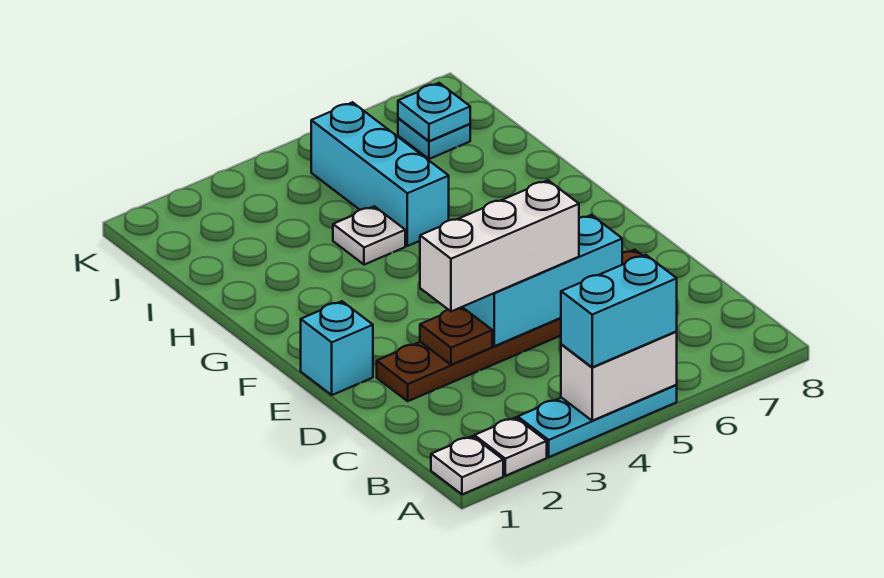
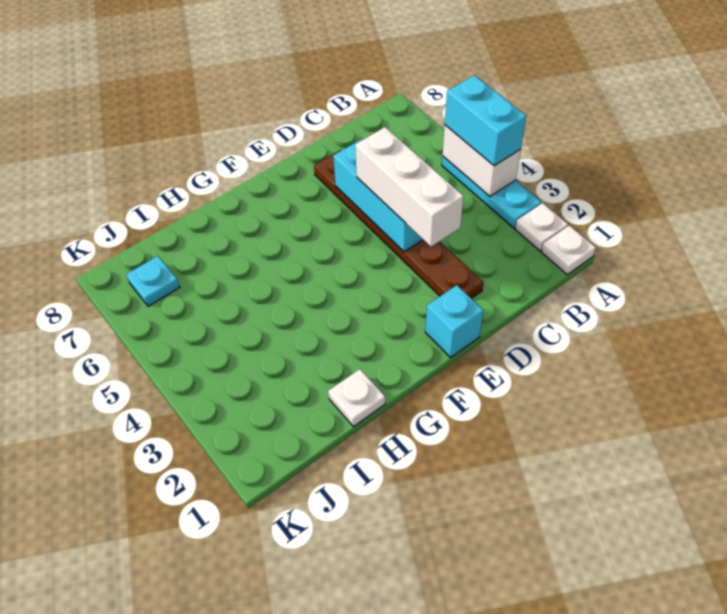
brown 1x1 plate [420,307,492,365] -> none
white 1x1 plate [333,206,405,265] -> white 1x1 plate moved to [328,369,385,427]
cyan 1x3 brick [311,102,449,246] -> none
cyan 1x1 plate [398,83,470,141] -> none

